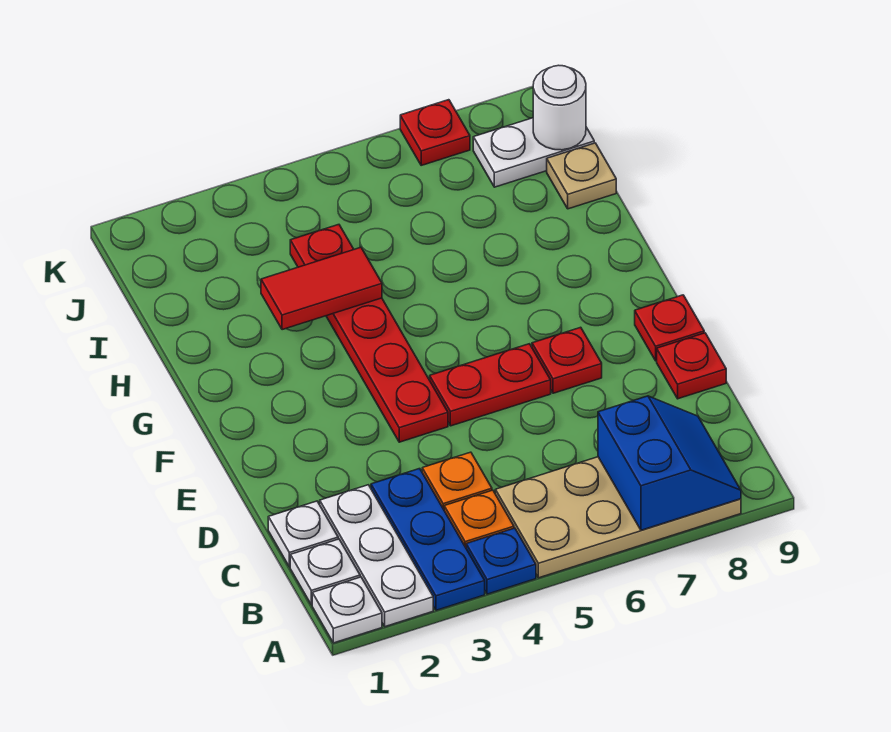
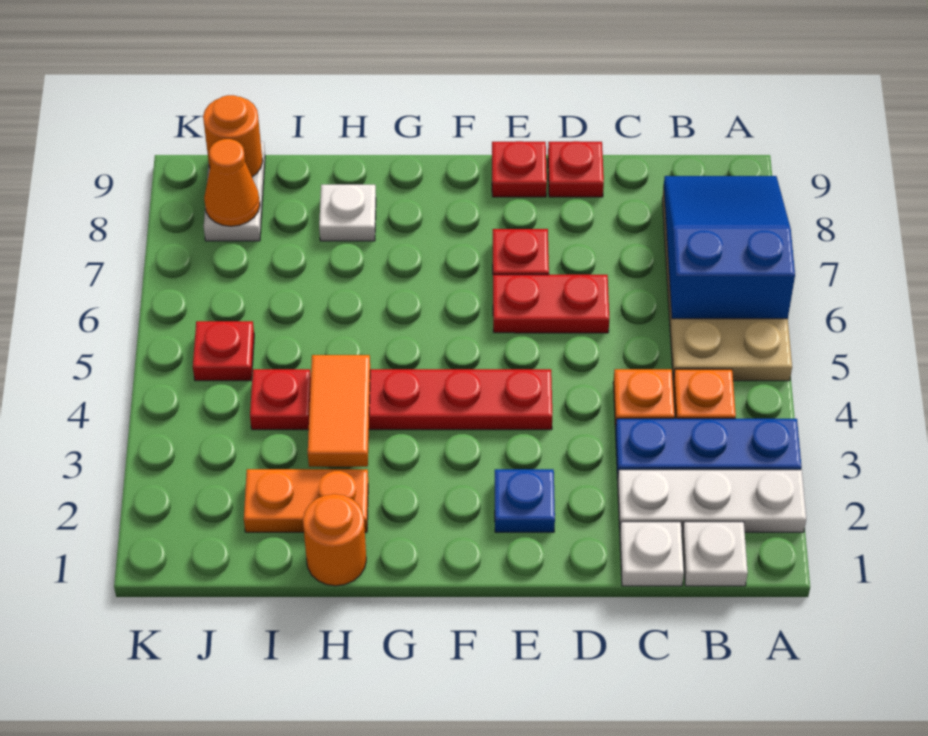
white 1x1 plate [312,577,382,643] -> white 1x1 plate moved to [319,185,376,241]
blue 1x1 plate [466,528,536,594] -> blue 1x1 plate moved to [495,469,555,532]
blue 2x2 slope [598,396,741,530] -> blue 2x3 slope [664,176,795,319]
red 1x2 plate [430,344,551,426] -> red 1x2 plate turned to [493,275,609,333]
none -> orange 1x1 round brick [303,494,366,586]
none -> orange 1x2 plate [244,469,368,532]
red 1x2 tile [261,247,382,330] -> orange 1x2 tile [308,355,370,467]
tan 1x1 plate [547,143,616,209] -> none
none -> orange 1x1 cone [204,139,260,226]
white 1x1 round brick [533,65,586,150] -> orange 1x1 round brick [203,95,263,177]
red 1x1 plate [400,100,470,165] -> red 1x1 plate moved to [193,321,254,381]

